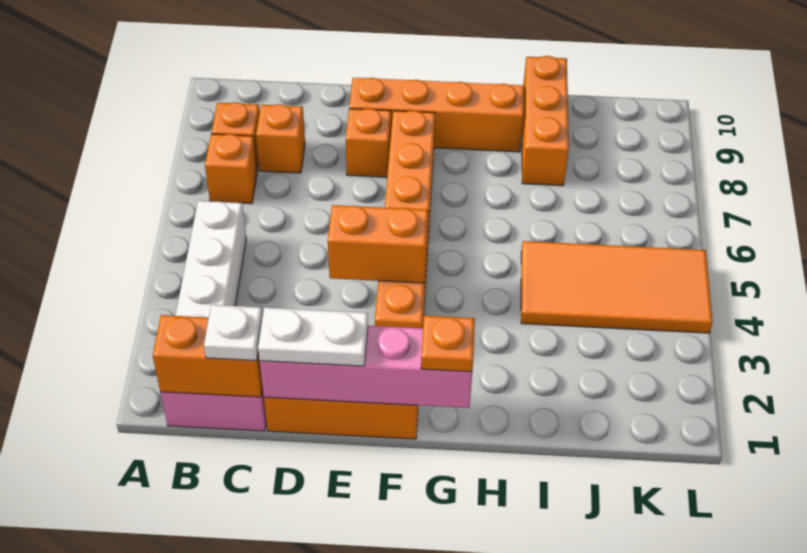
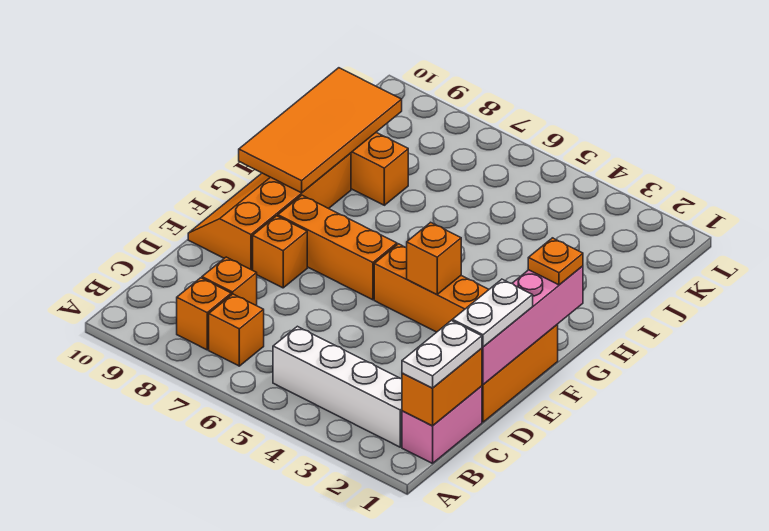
white 1x1 plate [204,305,263,361] -> white 1x2 plate [402,320,482,388]
orange 1x2 brick [328,205,428,283] -> orange 1x1 brick [407,222,461,295]
orange 2x4 tile [521,241,713,333] -> orange 2x4 tile moved to [239,68,402,193]

